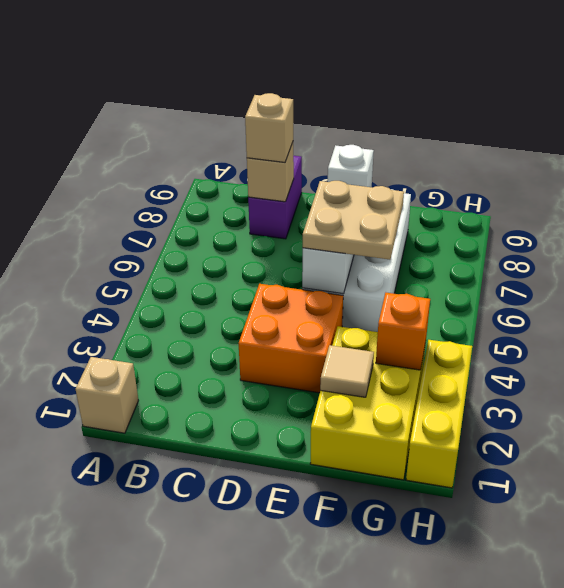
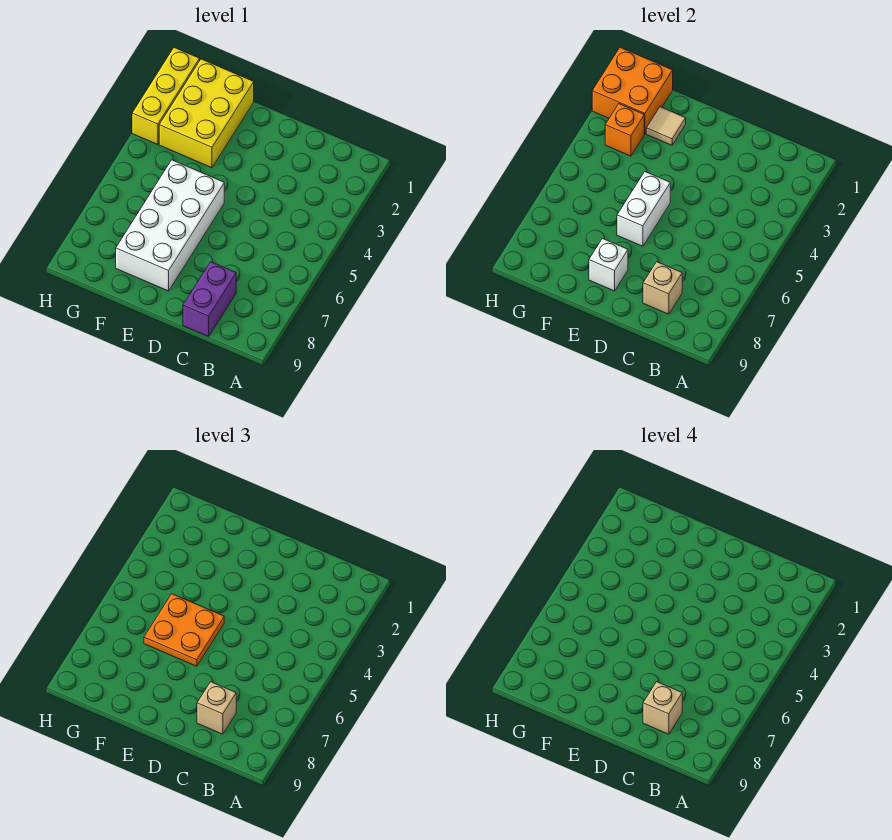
tan 1x1 brick [76,357,139,433] -> tan 1x1 brick moved to [643,682,682,734]
orange 2x2 brick [239,284,343,393] -> orange 2x2 brick moved to [592,47,673,134]
tan 2x2 plate [303,181,404,260] -> orange 2x2 plate [144,594,224,666]

